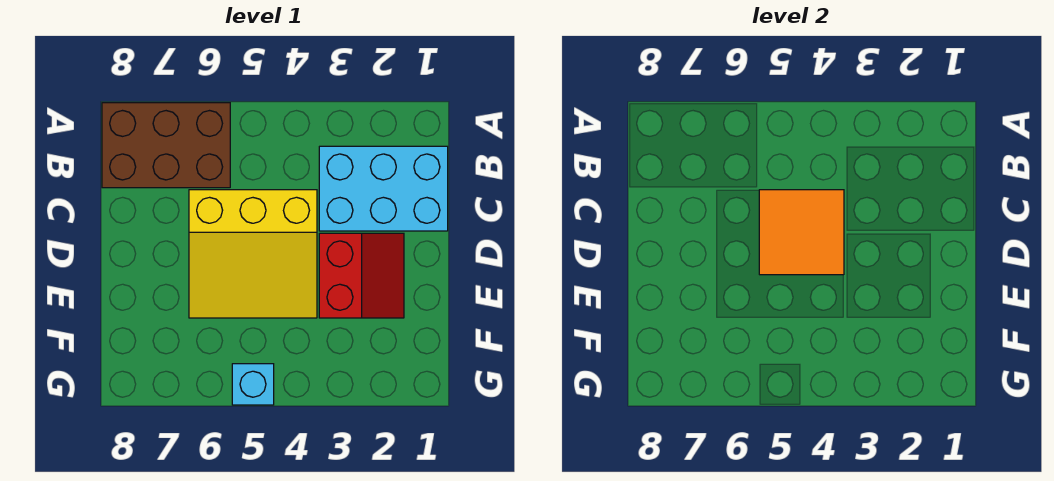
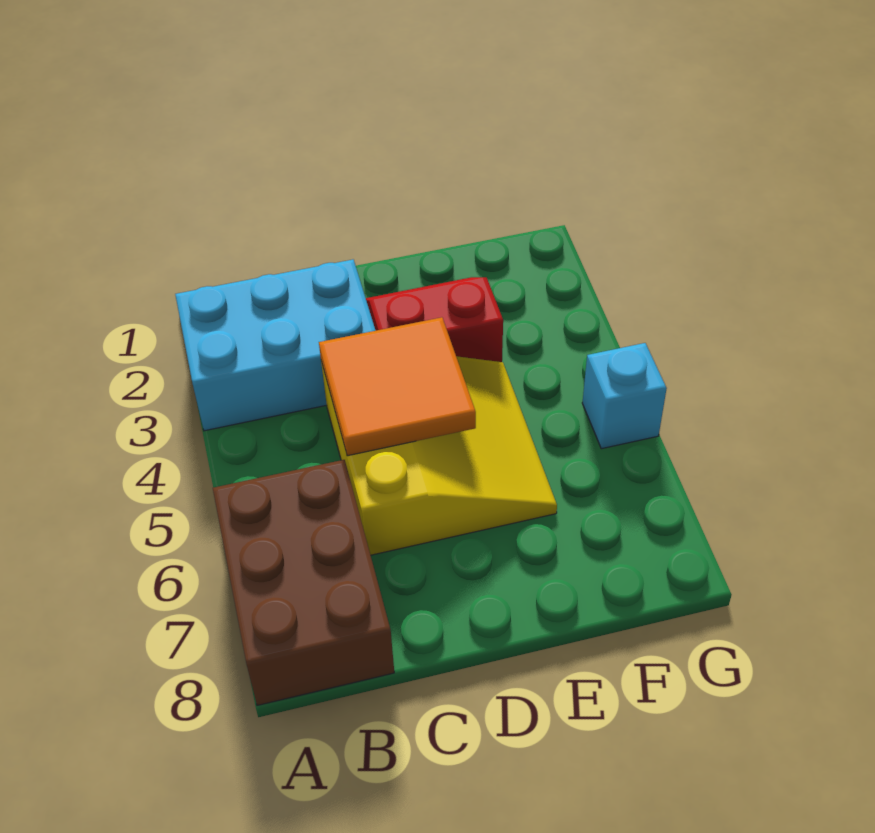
cyan 2x3 brick [319,146,448,231] -> cyan 2x3 brick turned to [175,260,376,431]

